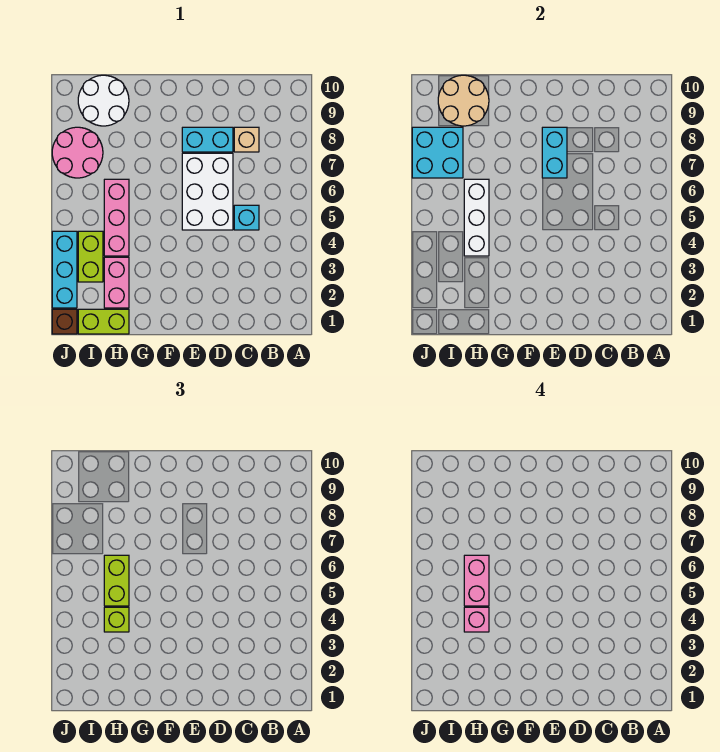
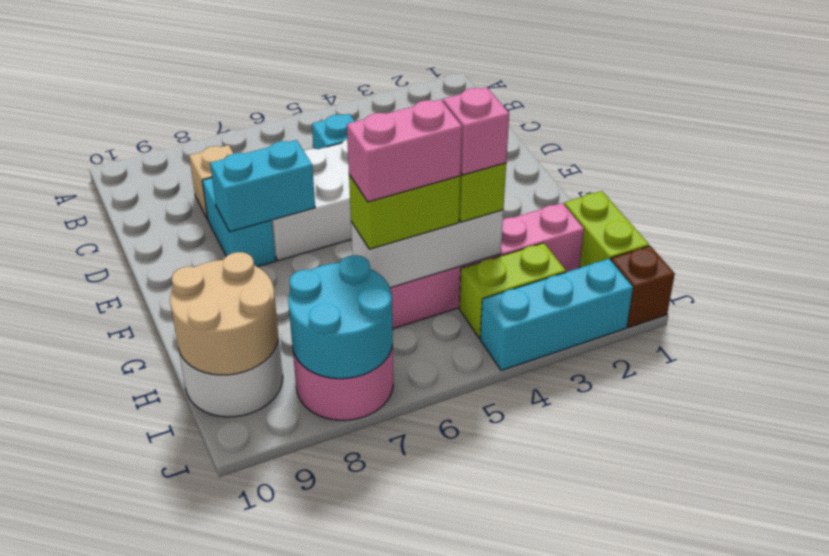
cyan 2x2 brick [412,127,463,178] -> cyan 2x2 round brick [288,255,393,379]

